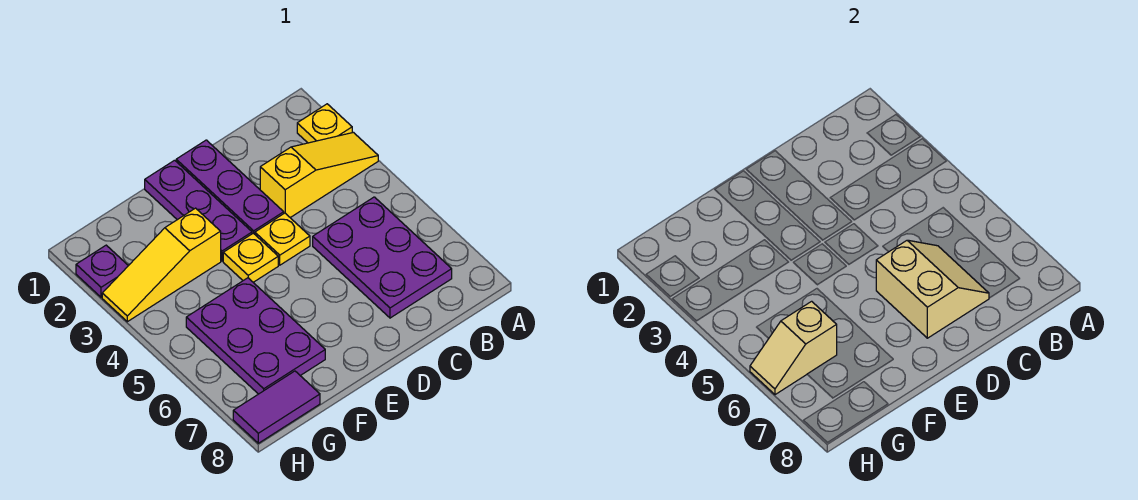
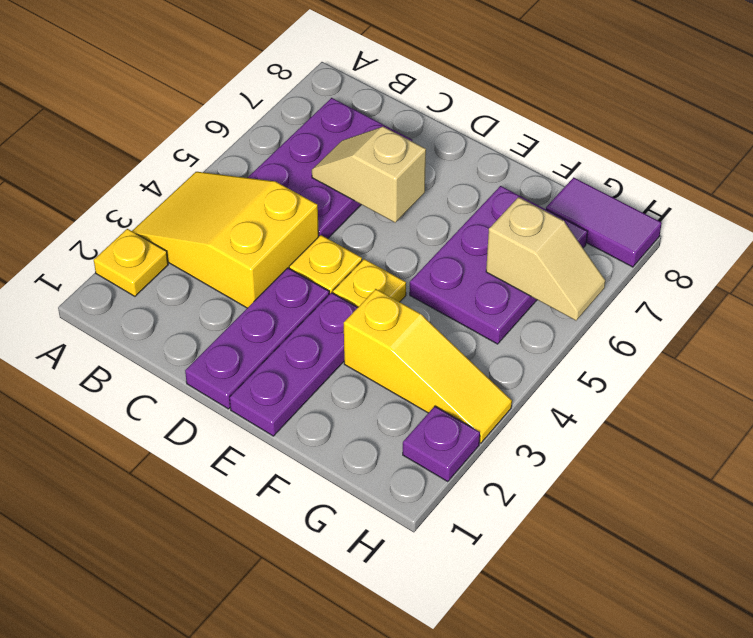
yellow 1x3 slope [260,132,378,218] -> yellow 2x3 slope [132,172,319,308]
tan 2x2 slope [876,240,989,338] -> tan 1x2 slope [312,127,426,223]

